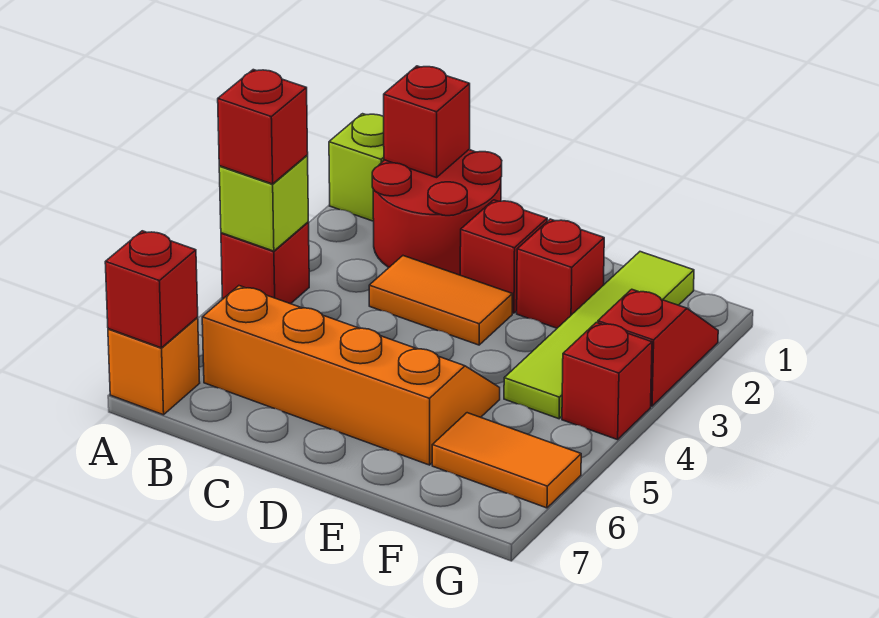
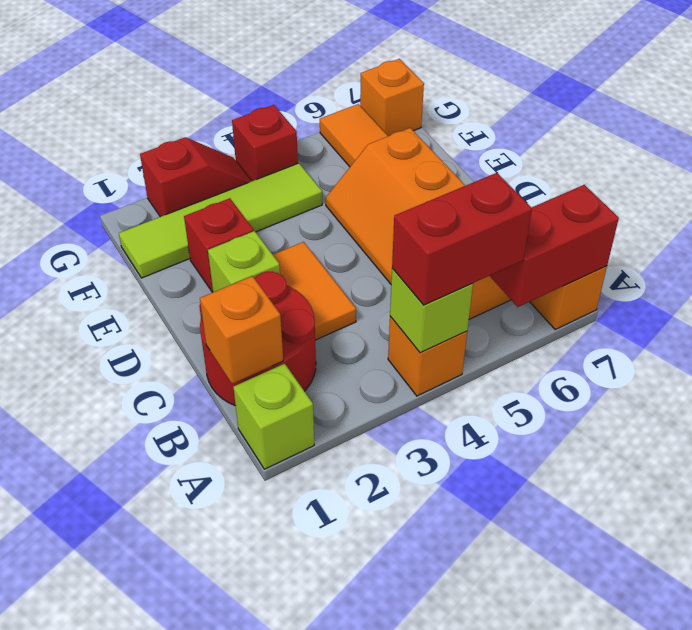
red 1x1 brick [221,222,309,304] -> orange 1x1 brick [388,316,467,396]
red 1x1 brick [218,70,308,184] -> red 1x2 brick [392,173,532,305]
red 1x1 brick [105,231,198,348] -> red 1x2 brick [490,185,619,307]
red 1x1 brick [384,66,470,178] -> orange 1x1 brick [200,276,283,384]
red 1x1 brick [460,200,547,313] -> lime 1x1 brick [208,231,280,292]
red 1x2 slope [598,289,718,406] -> red 1x2 slope turned to [140,137,251,217]
none -> orange 1x1 brick [360,59,424,136]

